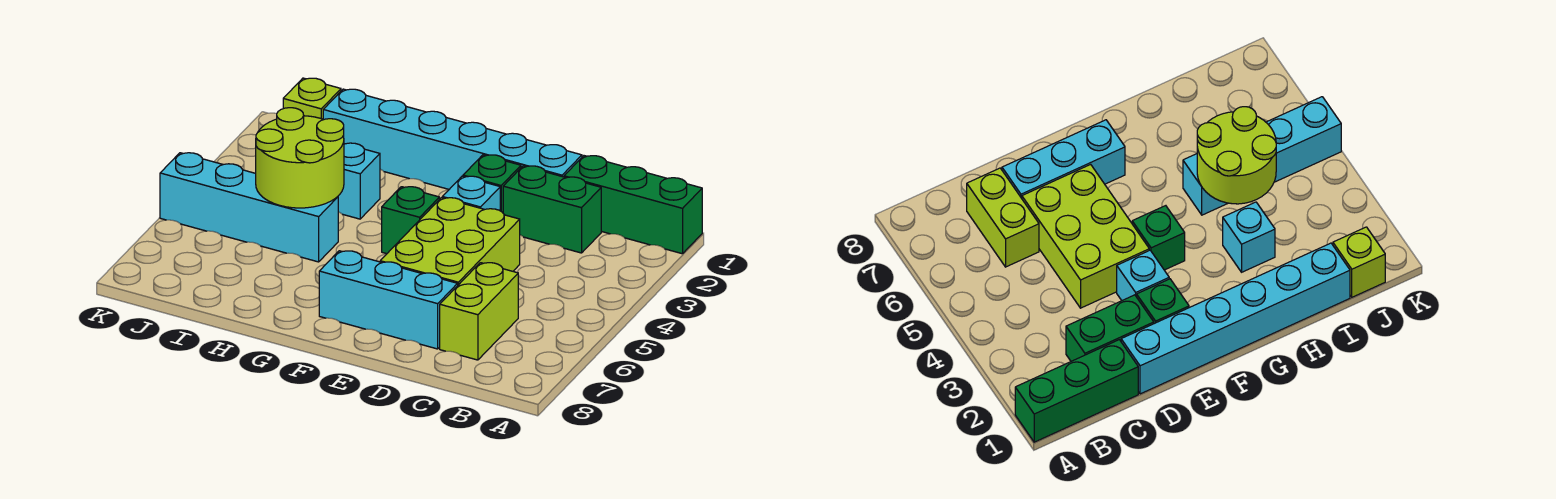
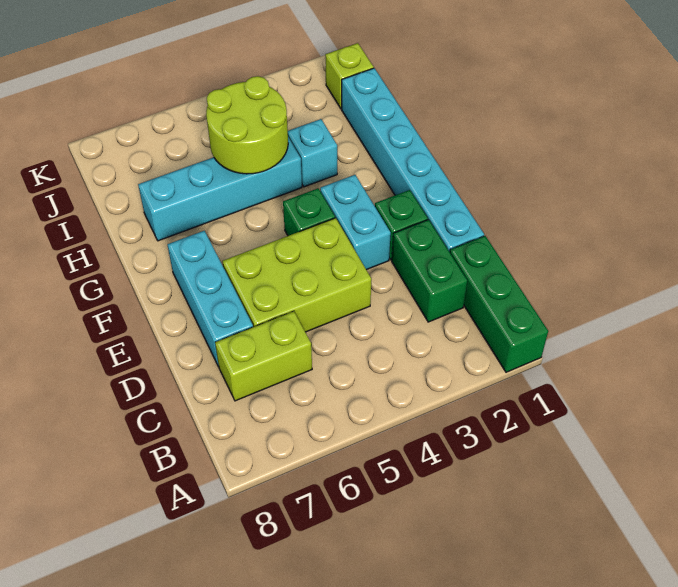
cyan 1x1 brick [442,176,500,210] -> cyan 1x2 brick [320,175,391,270]
cyan 1x4 brick [160,153,338,262] -> cyan 1x4 brick turned to [138,137,302,241]

